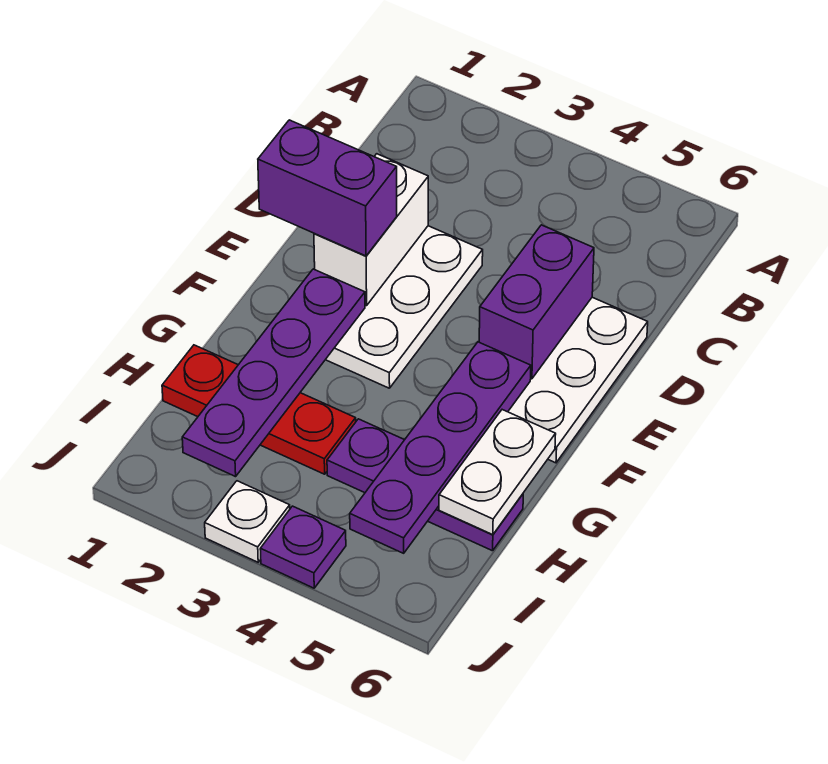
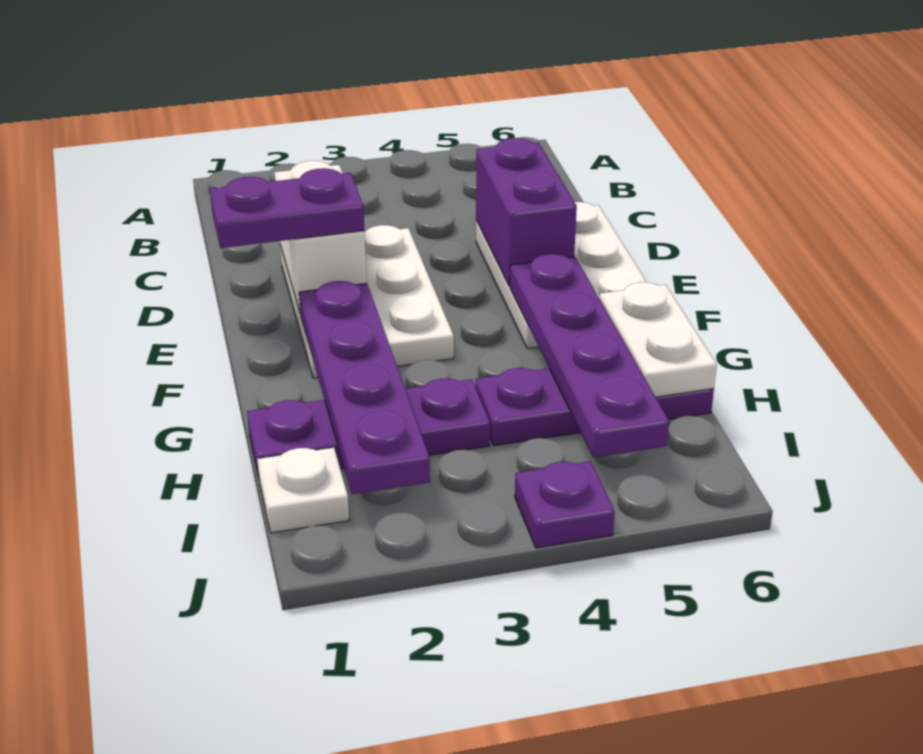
purple 1x2 brick [258,120,397,256] -> purple 1x2 plate [210,168,364,248]
red 1x3 plate [162,345,356,474] -> purple 1x3 plate [247,378,490,478]
white 1x1 plate [205,481,290,562] -> white 1x1 plate moved to [257,448,349,533]

